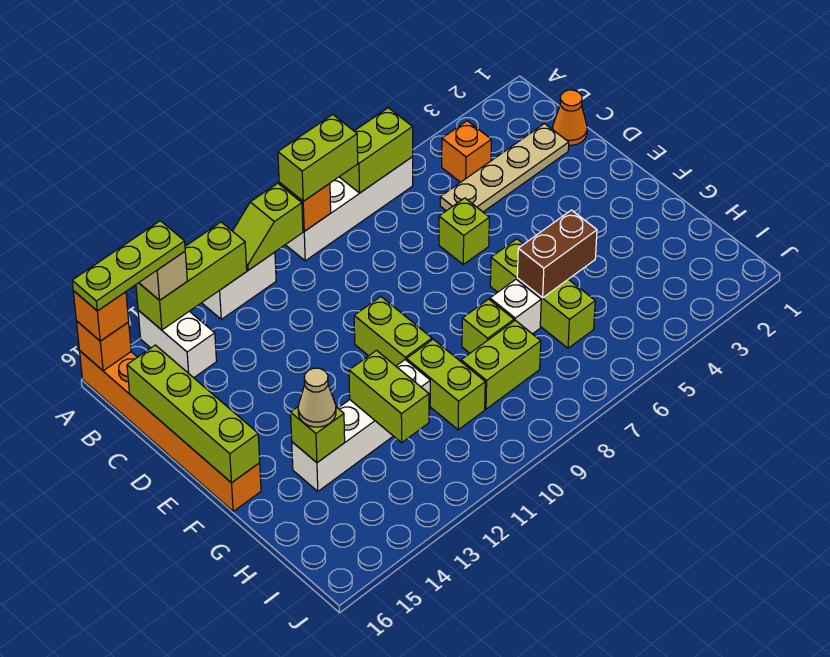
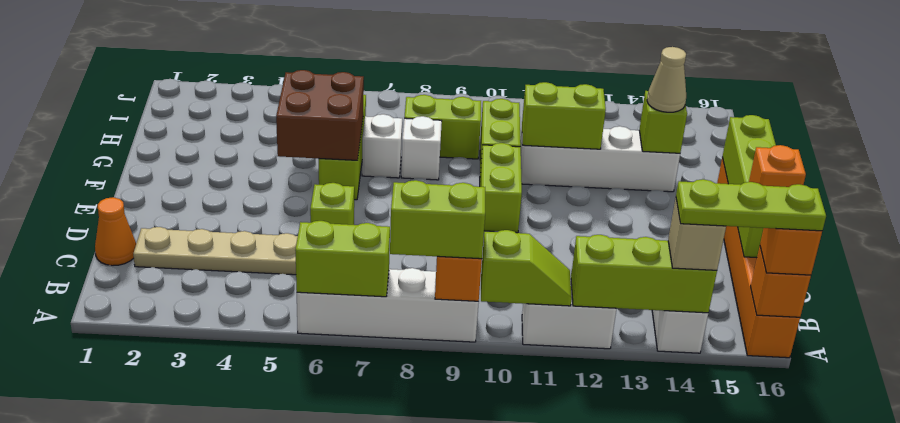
orange 1x1 brick [442,121,491,182] -> orange 1x1 brick moved to [749,145,806,187]
brown 1x2 brick [517,210,597,298] -> brown 2x2 brick [276,70,364,160]
lime 1x1 brick [462,299,514,353] -> white 1x1 brick [401,116,442,180]
lime 1x2 brick [349,351,429,443] -> lime 1x2 brick turned to [522,82,606,149]

